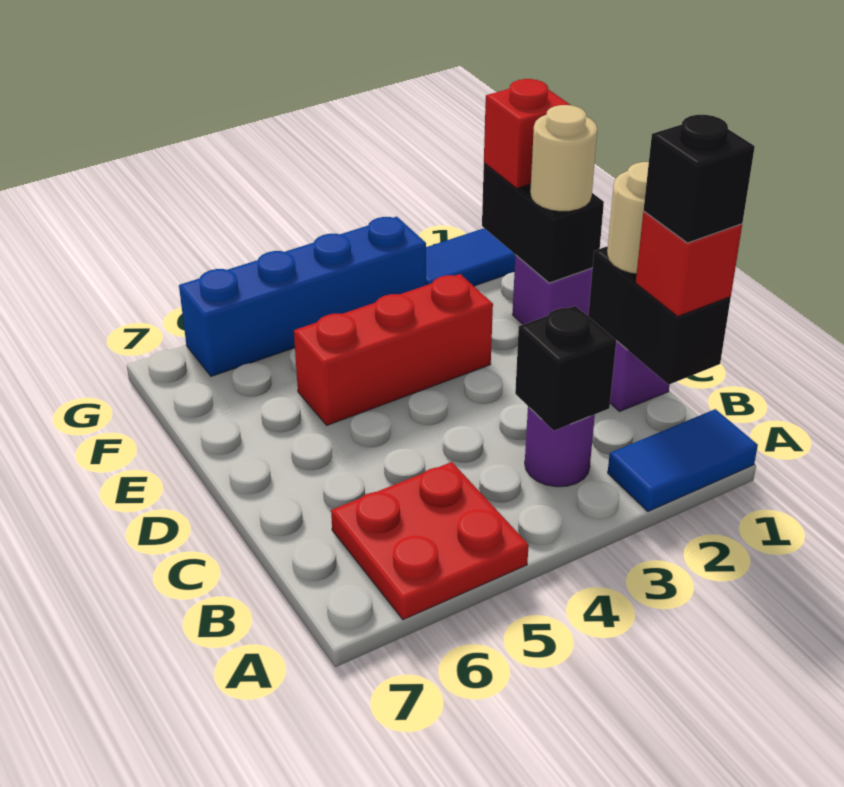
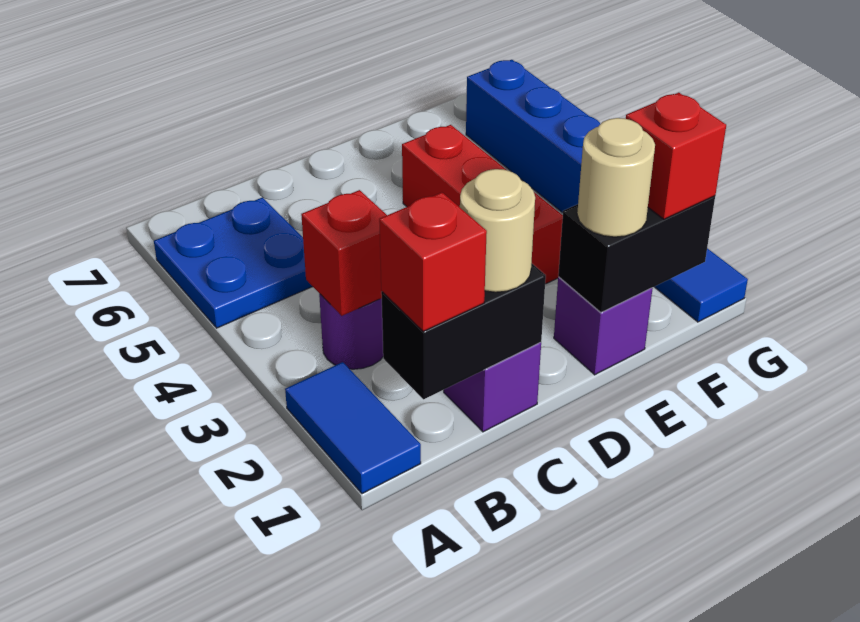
red 2x2 plate [331,462,529,620] -> blue 2x2 plate [154,197,313,328]
black 1x1 brick [643,115,755,243] -> none
black 1x1 brick [515,306,616,431] -> red 1x1 brick [301,190,387,316]

